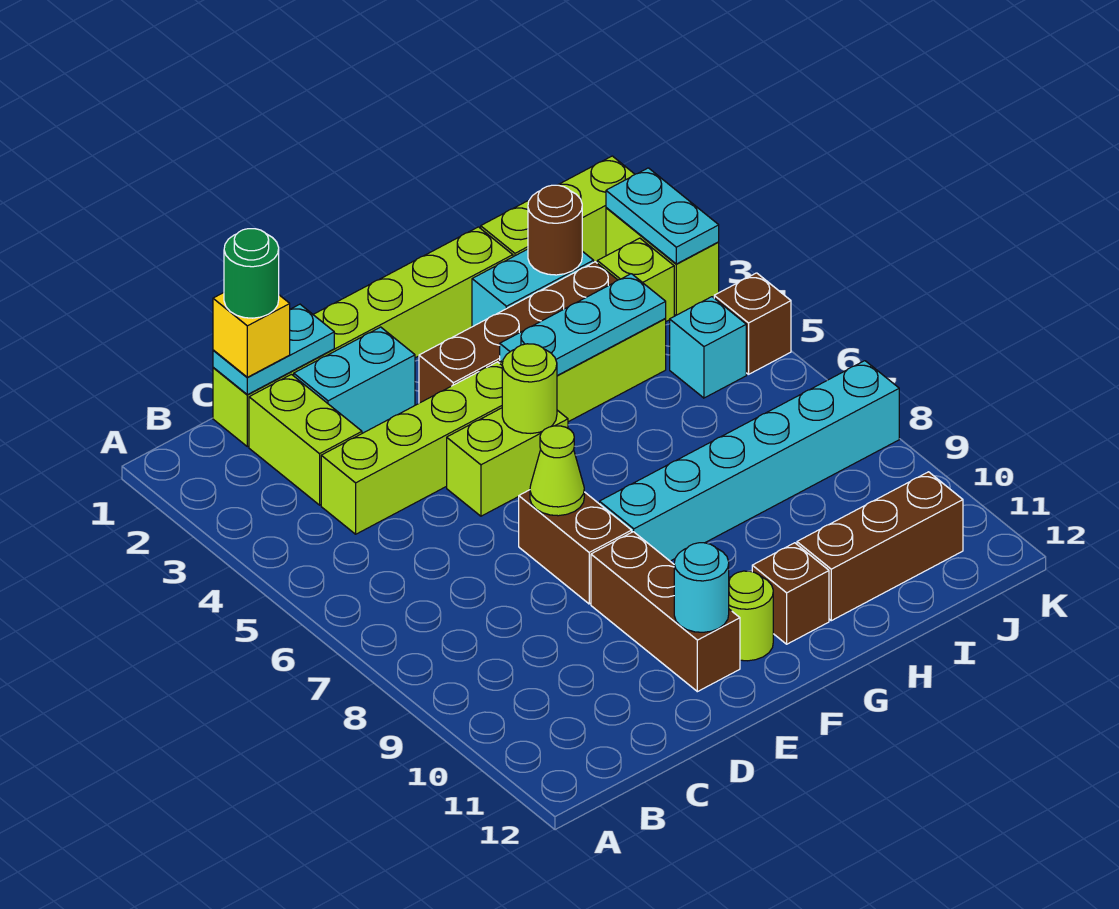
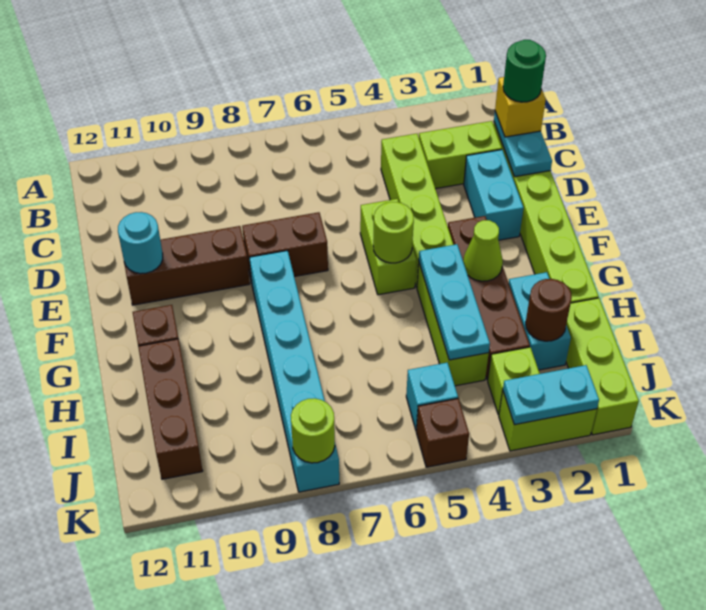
lime 1x1 cone [530,426,584,516] -> lime 1x1 cone moved to [463,220,503,281]
lime 1x1 round brick [729,571,773,661] -> lime 1x1 round brick moved to [291,398,335,463]

